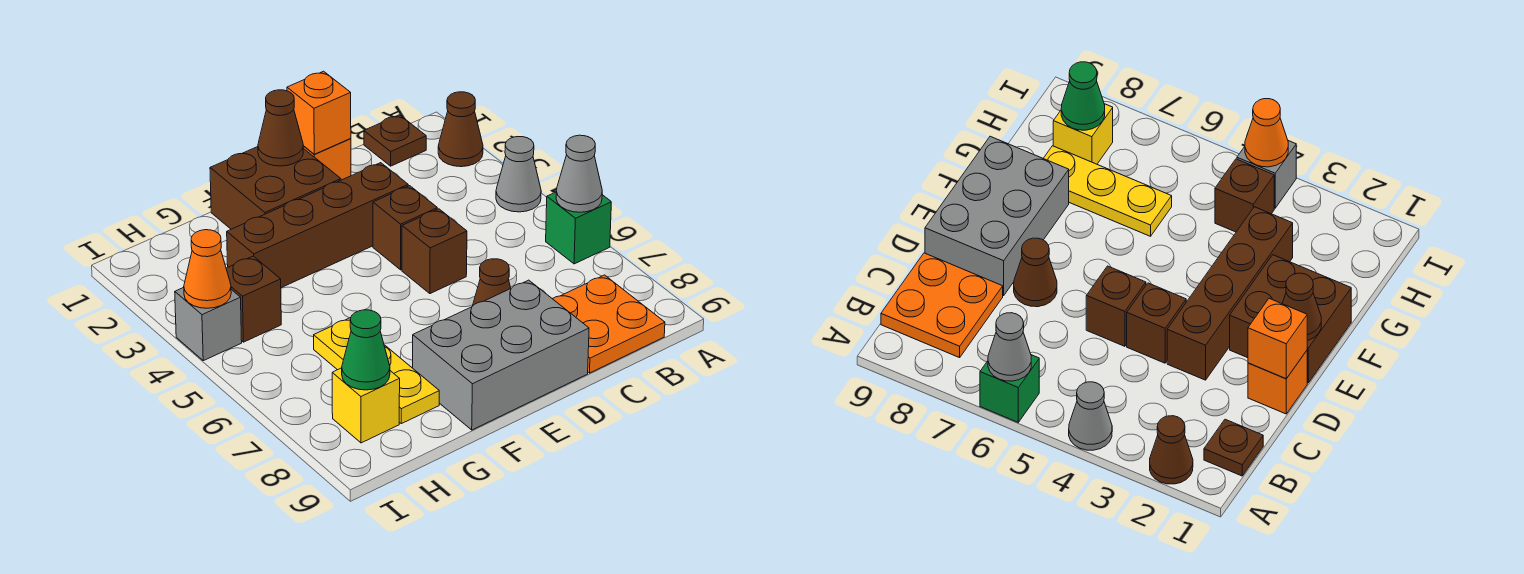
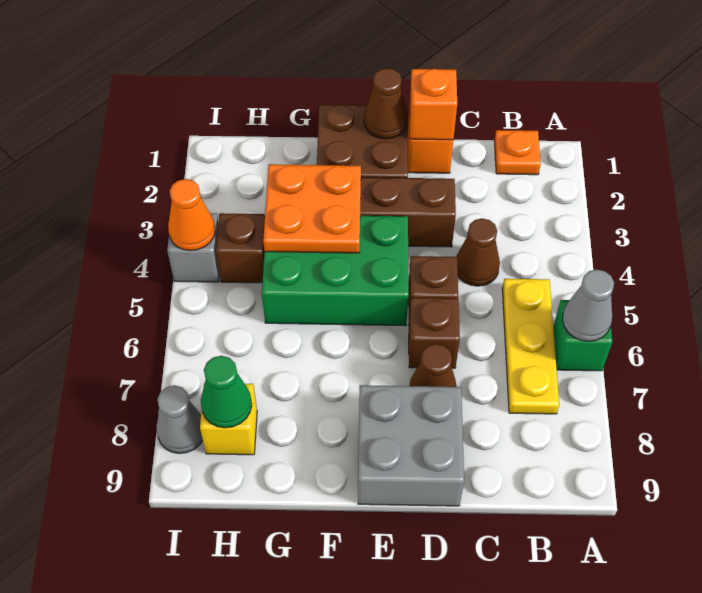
brown 1x1 cone [438,92,483,167] -> brown 1x1 cone moved to [456,218,500,286]
grey 1x1 cone [496,137,541,212] -> grey 1x1 cone moved to [156,385,203,453]
brown 1x1 plate [364,115,426,166] -> orange 1x1 plate [494,130,541,175]
orange 2x2 plate [552,275,665,373] -> orange 2x2 plate moved to [263,164,361,253]
brown 1x1 brick [373,186,437,270] -> brown 1x1 brick moved to [409,298,460,368]
grey 2x3 brick [413,280,589,430] -> grey 2x2 brick [358,385,464,506]
none -> green 2x3 brick [262,216,409,326]
yellow 1x3 plate [314,318,439,424] -> yellow 1x3 plate moved to [502,279,559,414]

